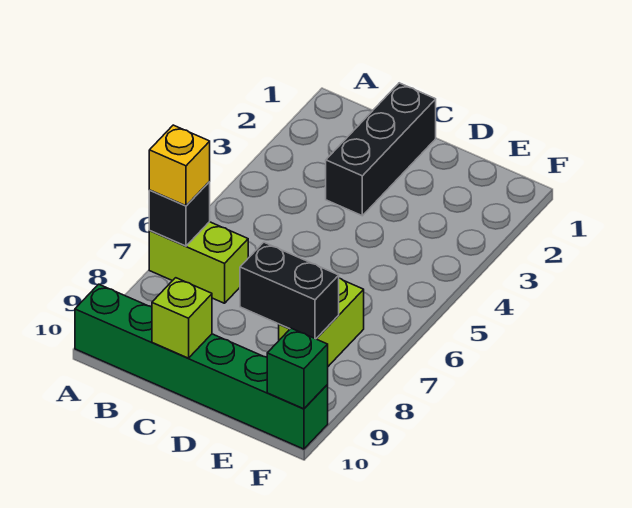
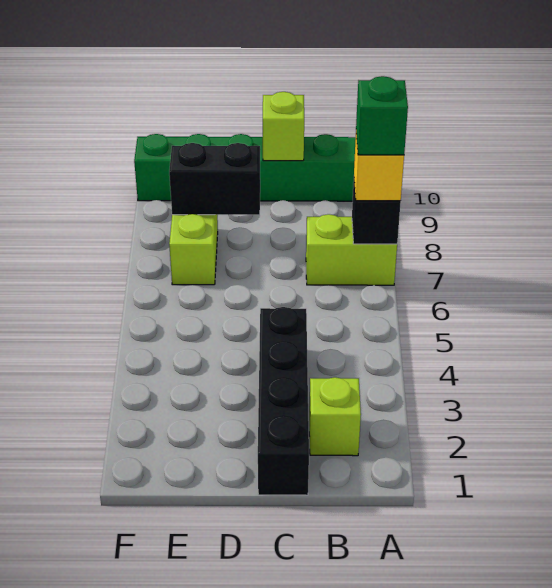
none -> lime 1x1 brick [309,377,361,456]
black 1x3 brick [326,83,436,216] -> black 1x4 brick [258,307,309,495]
green 1x1 brick [267,328,328,409] -> green 1x1 brick moved to [356,76,408,155]

